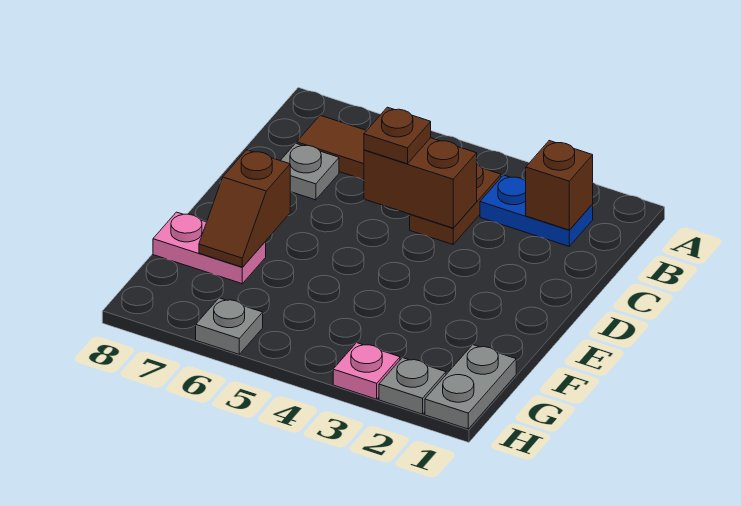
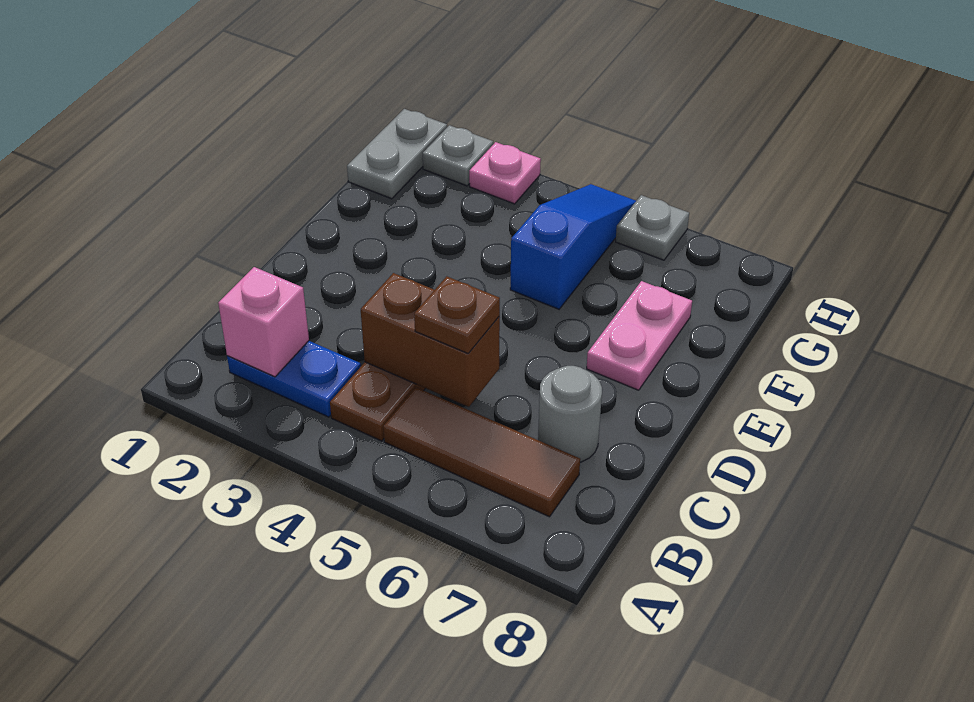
brown 1x1 brick [526,141,593,230] -> pink 1x1 brick [218,267,309,377]
grey 1x1 plate [280,143,339,200] -> grey 1x1 round brick [538,366,602,462]
brown 1x2 slope [199,150,290,267] -> none
none -> blue 1x3 slope [510,184,636,309]
pink 1x2 plate [153,212,266,284] -> pink 1x2 plate turned to [587,281,692,390]

